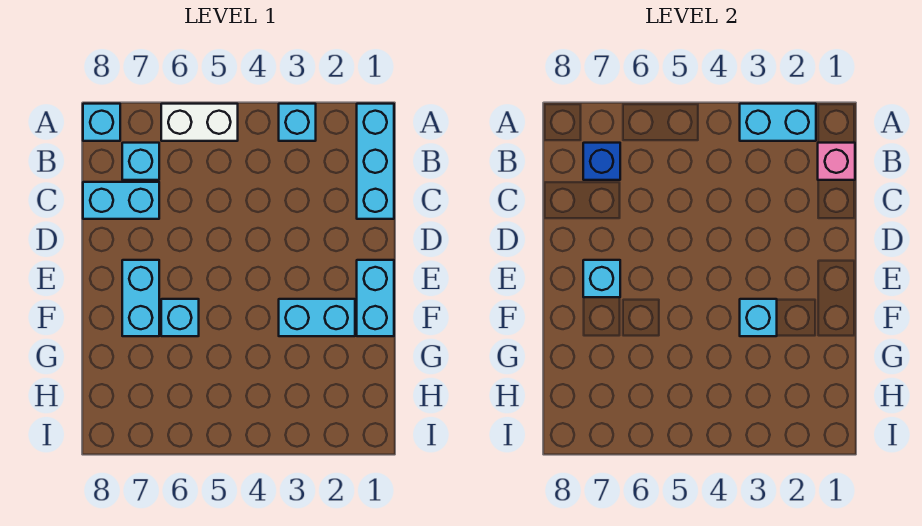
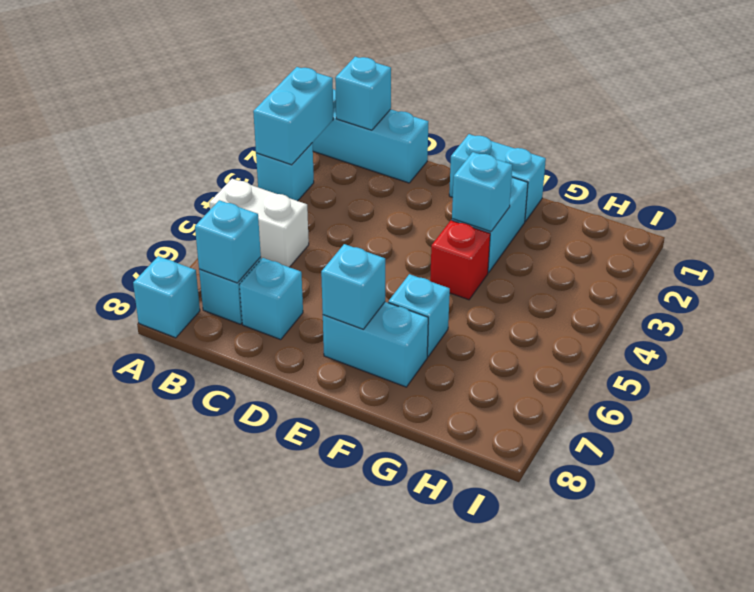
white 1x2 brick [161,104,238,141] -> white 1x2 brick turned to [209,179,309,267]
pink 1x1 brick [818,143,855,180] -> cyan 1x1 brick [335,57,391,130]
blue 1x1 brick [583,143,620,180] -> cyan 1x1 brick [195,200,261,283]
cyan 1x2 brick [83,182,159,219] -> cyan 1x1 brick [239,258,303,340]
none -> red 1x1 brick [430,220,490,300]

